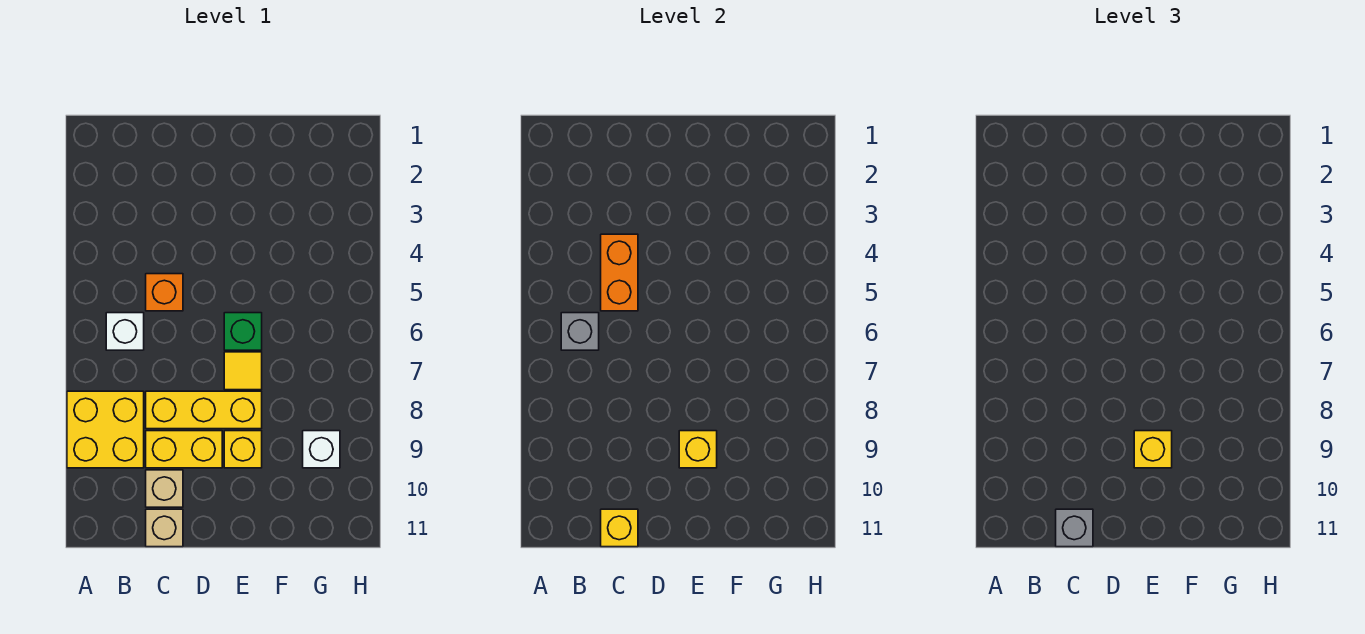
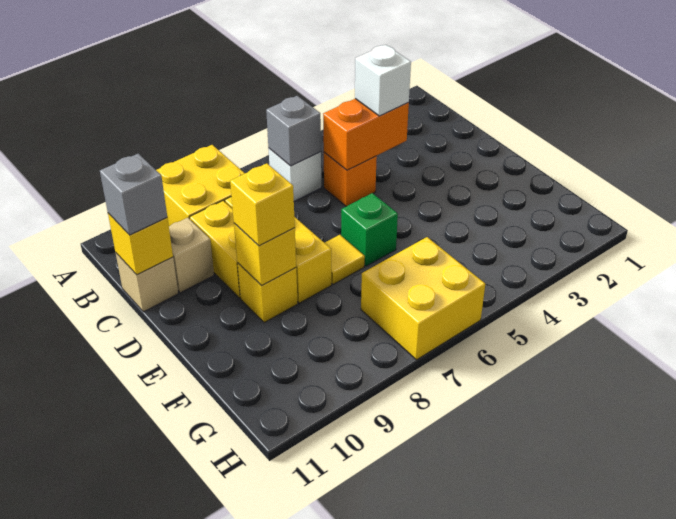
none -> yellow 2x2 brick [361,237,485,360]
white 1x1 brick [303,431,340,468] -> white 1x1 brick moved to [355,45,411,116]

